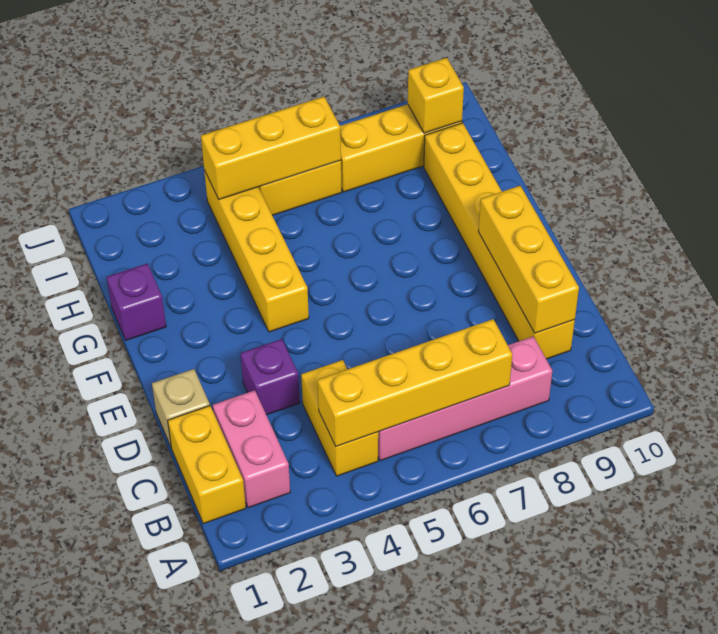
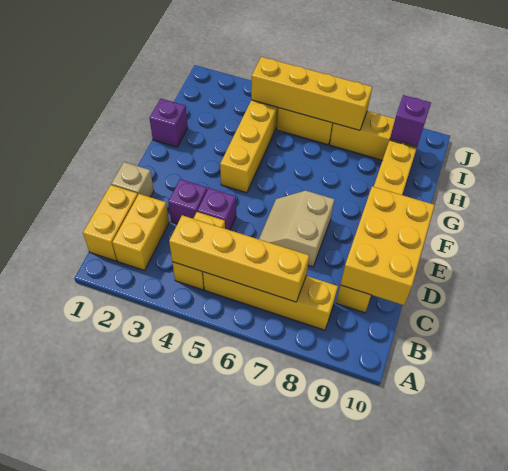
pink 1x2 brick [213,390,290,508] -> yellow 1x2 brick [112,194,169,270]
pink 1x4 brick [378,336,552,461] -> yellow 1x4 brick [203,272,338,330]
yellow 1x3 brick [478,186,579,333] -> yellow 2x3 brick [340,186,435,305]
none -> purple 1x1 brick [197,188,236,230]
none -> tan 2x2 slope [259,191,335,267]
yellow 1x3 brick [201,97,341,199] -> yellow 1x4 brick [251,57,372,130]
yellow 1x1 brick [408,58,464,133] -> purple 1x1 brick [390,95,431,146]

